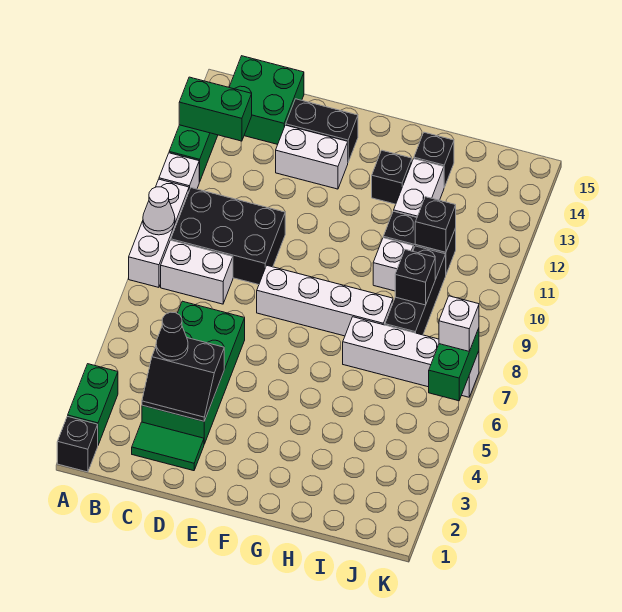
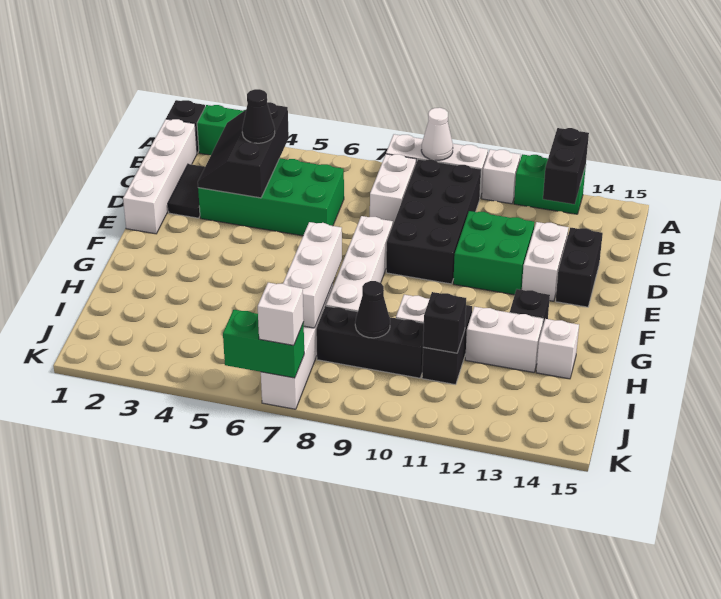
green 1x2 brick [179,77,252,141] -> black 1x2 brick [543,128,589,204]
none -> white 1x4 brick [123,119,197,234]
black 2x3 brick [171,188,285,285] -> black 2x4 brick [386,159,481,284]
green 2x2 brick [229,56,304,144] -> green 2x2 brick moved to [453,211,535,295]
green 1x2 tile [132,422,204,471] -> black 1x2 tile [168,164,205,218]
black 2x2 slope [142,338,224,421] -> black 2x3 slope [198,102,289,198]
none -> white 1x3 brick [283,222,342,328]
black 1x1 brick [414,132,454,187] -> white 1x1 brick [536,319,579,379]
black 1x1 brick [395,250,435,305] -> black 1x1 cone [355,281,390,338]

